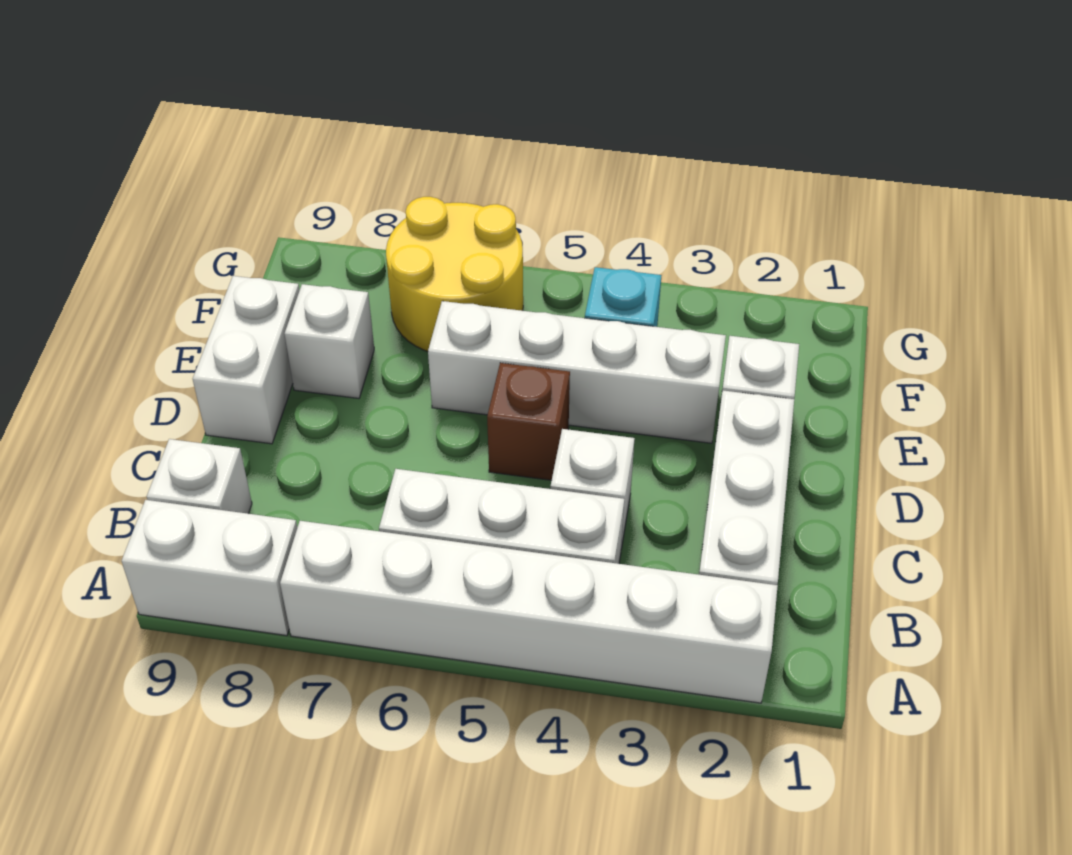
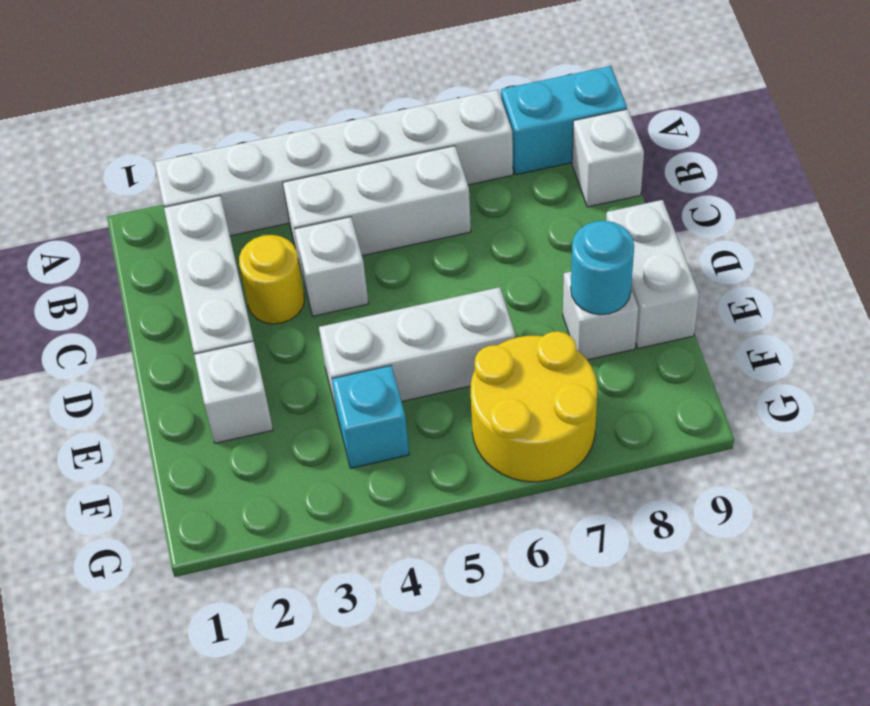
white 1x2 brick [122,500,297,636] -> cyan 1x2 brick [501,66,627,175]
none -> yellow 1x1 round brick [239,235,304,324]
brown 1x1 brick [487,363,570,480] -> none
white 1x4 brick [428,301,726,443] -> white 1x3 brick [319,287,515,412]
none -> cyan 1x1 round brick [571,221,634,315]

